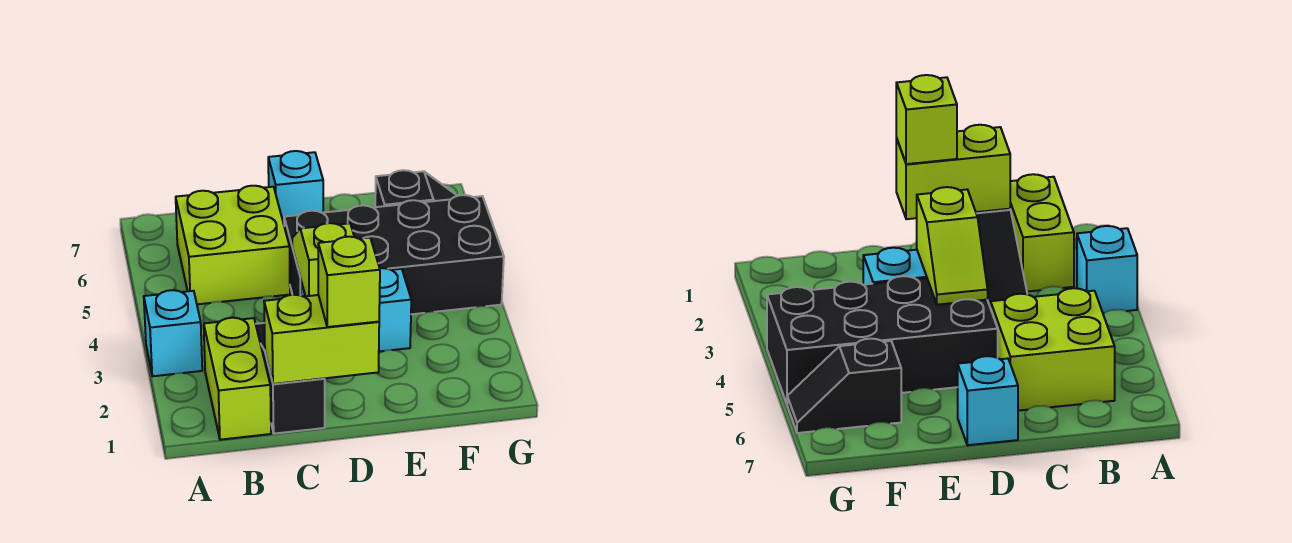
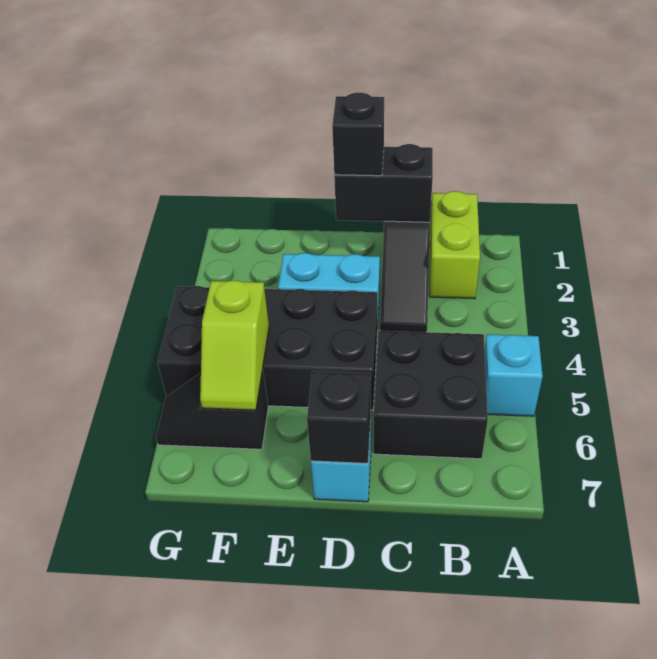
cyan 1x1 brick [144,290,202,376] -> cyan 1x1 brick moved to [484,334,543,416]
lime 2x2 brick [176,186,290,304] -> black 2x2 brick [374,331,488,459]
lime 1x2 brick [264,295,379,384] -> black 1x2 brick [334,144,433,222]
lime 1x1 brick [318,237,380,327] -> black 1x1 brick [332,93,384,176]
lime 1x2 slope [292,223,354,296] -> lime 1x2 slope moved to [200,280,269,410]
none -> black 1x1 brick [307,371,371,463]

